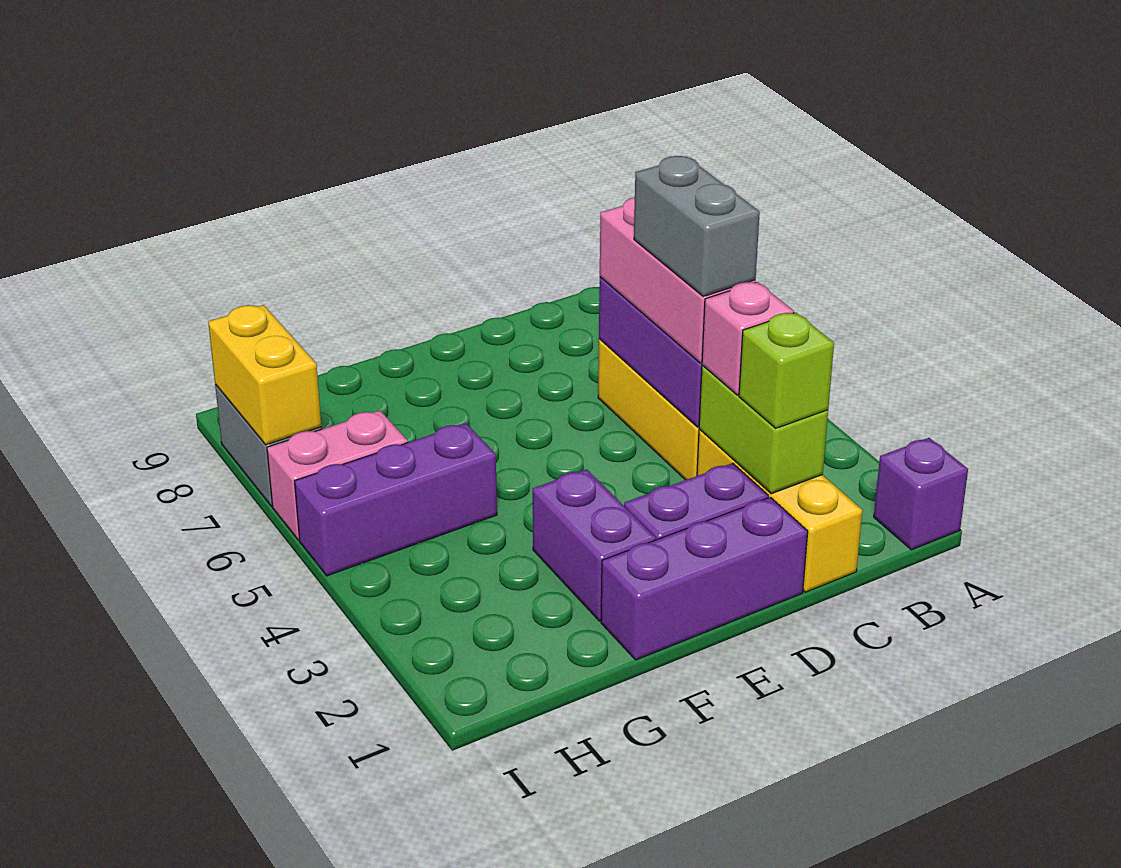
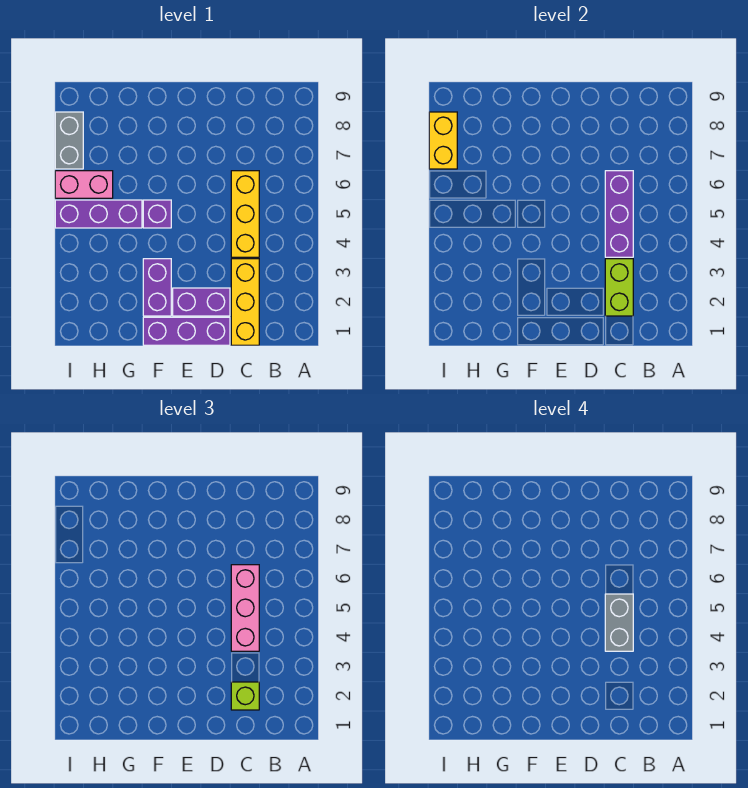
purple 1x1 brick [874,438,968,550] -> purple 1x1 brick moved to [143,200,171,228]
pink 1x1 brick [702,282,794,395] -> none

